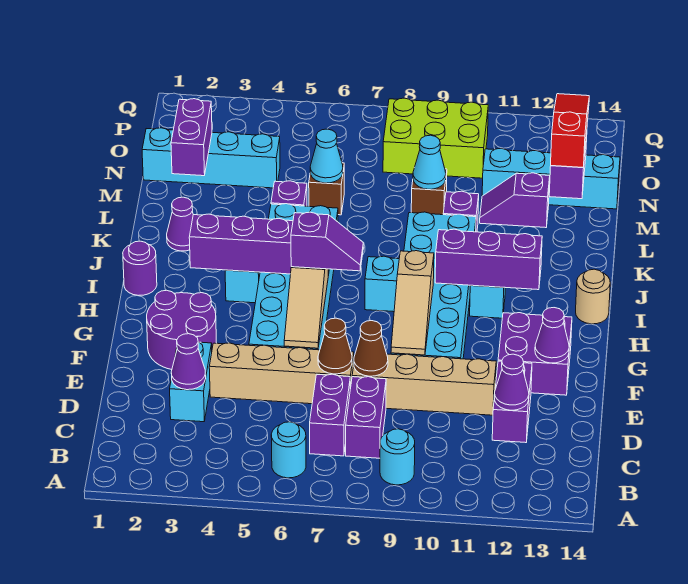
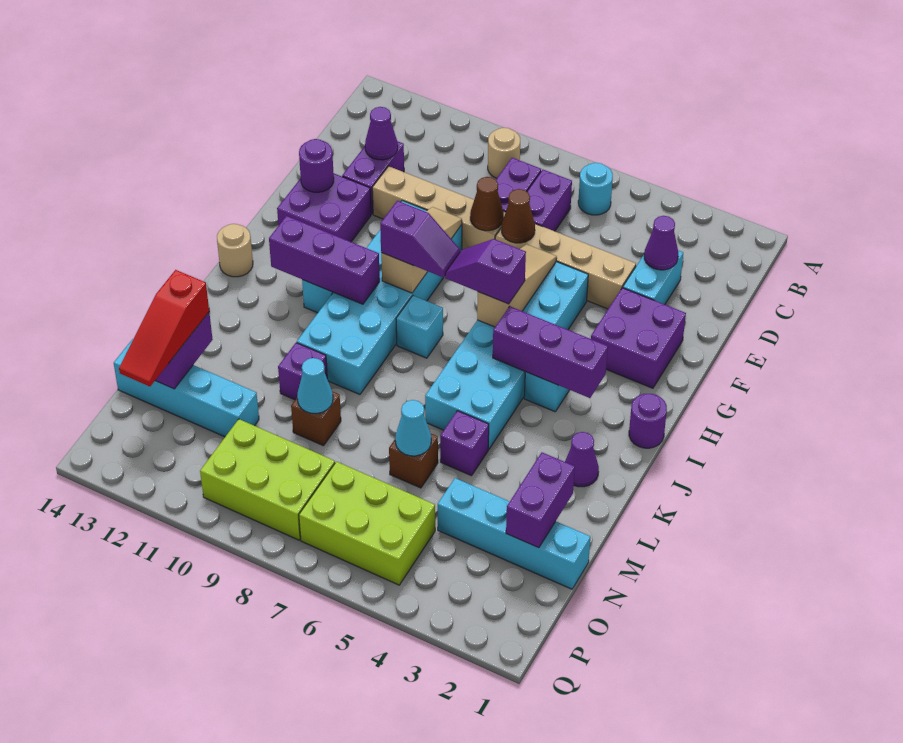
cyan 1x1 round brick [380,429,415,485] -> tan 1x1 round brick [488,128,520,178]
purple 2x2 round brick [147,290,216,370] -> purple 2x2 brick [591,288,686,388]
purple 1x1 cone [535,308,569,363] -> purple 1x1 round brick [299,139,334,192]
purple 1x2 slope [480,173,550,228] -> purple 1x2 slope moved to [380,201,460,278]
none -> lime 2x3 brick [299,462,435,585]

